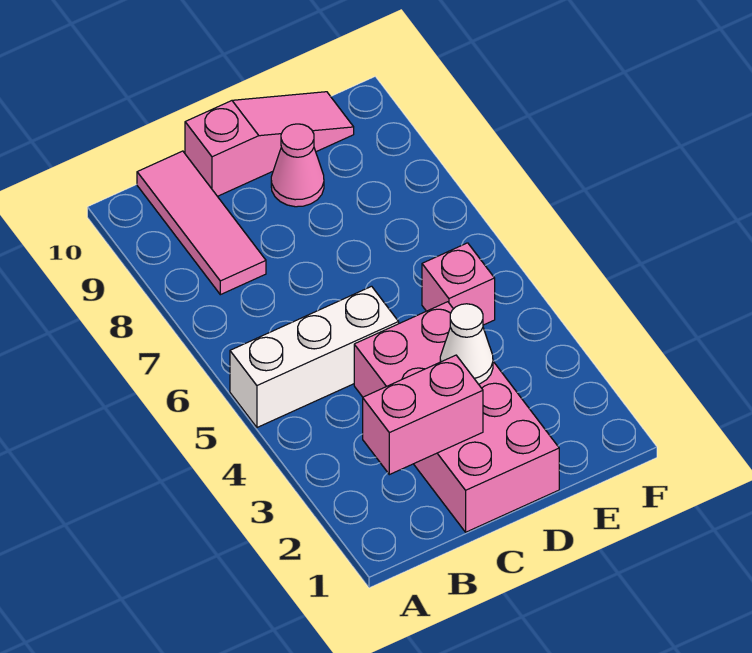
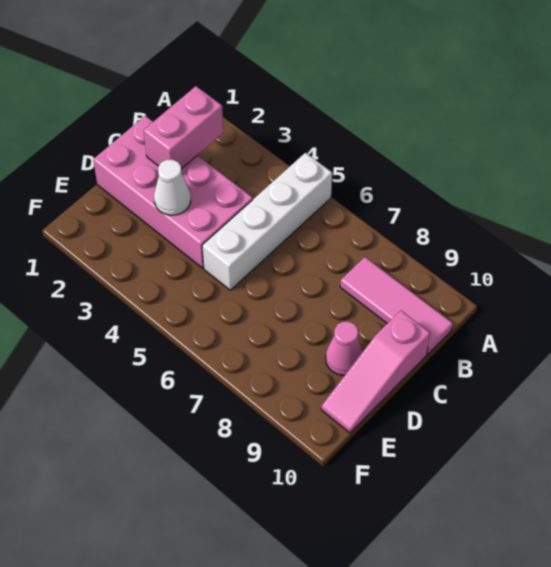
white 1x3 brick [230,286,399,427] -> white 1x4 brick [202,153,332,290]
pink 1x1 brick [422,243,495,325] -> none

